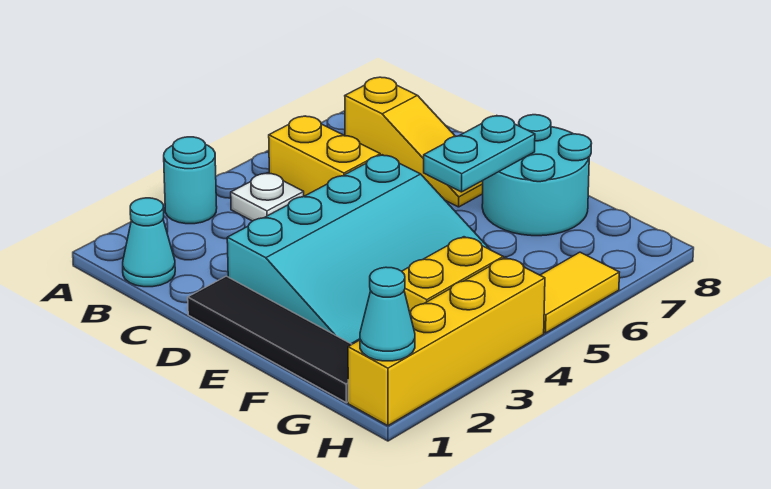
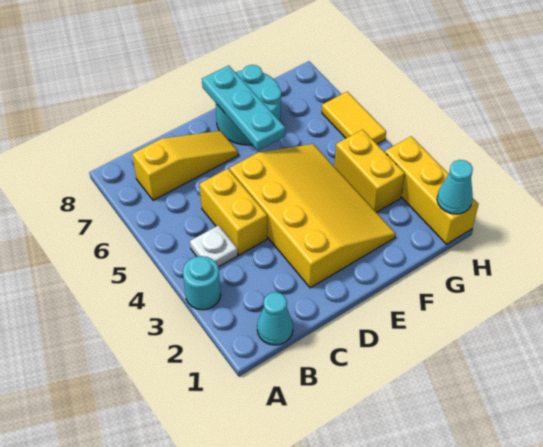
yellow 1x2 brick [269,116,380,196] -> yellow 1x2 brick turned to [200,169,267,255]
black 1x4 tile [188,276,352,403] -> none
cyan 3x4 slope [227,155,489,344] -> yellow 3x4 slope [230,144,396,288]
cyan 1x2 plate [424,116,535,192] -> cyan 1x3 plate [202,65,285,150]
yellow 1x4 brick [348,258,545,426] -> yellow 1x3 brick [385,136,479,244]

